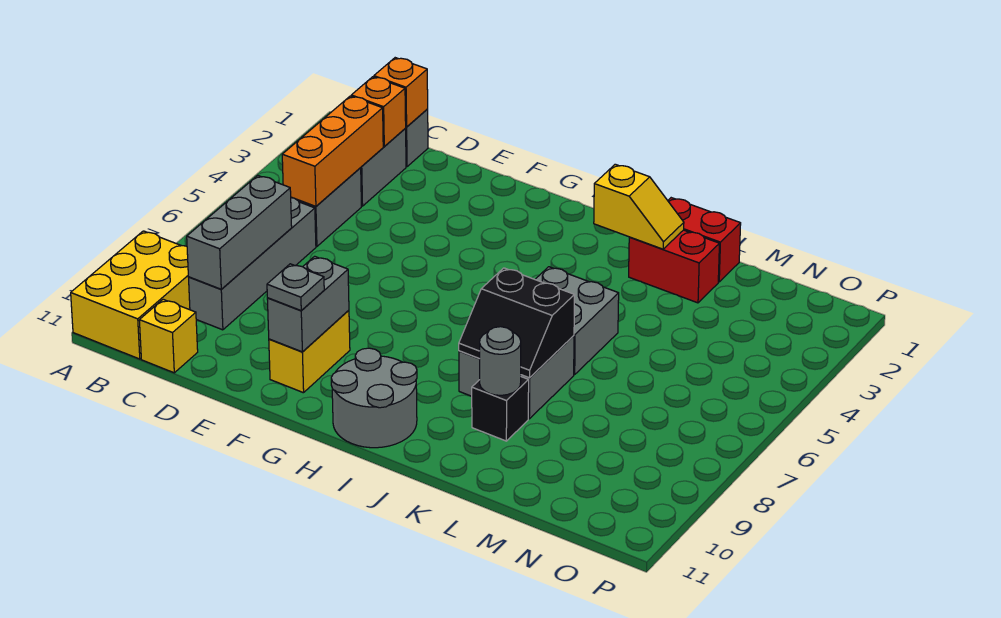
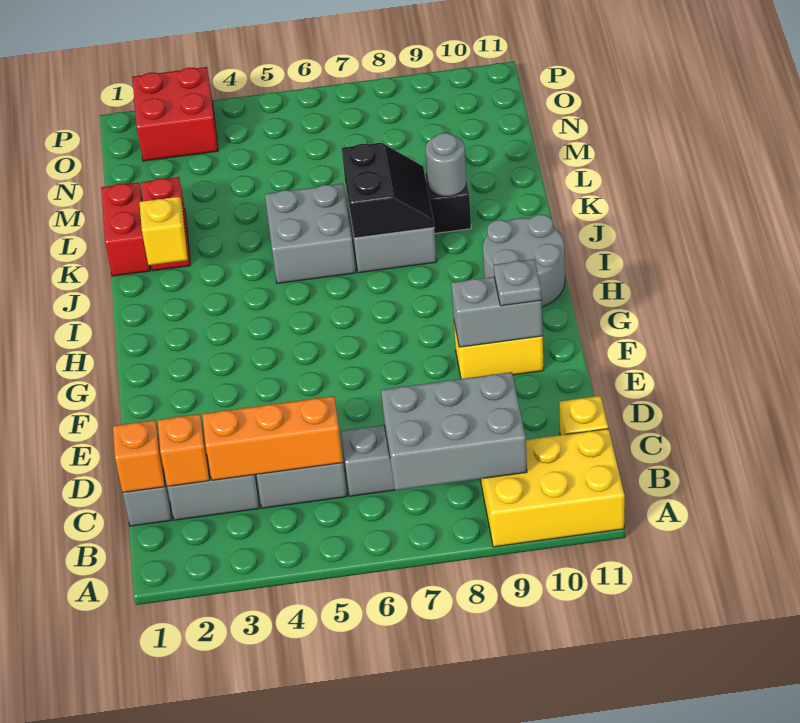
grey 1x3 brick [187,175,292,289] -> grey 2x3 brick [381,372,527,490]
none -> red 2x2 brick [132,67,218,161]

